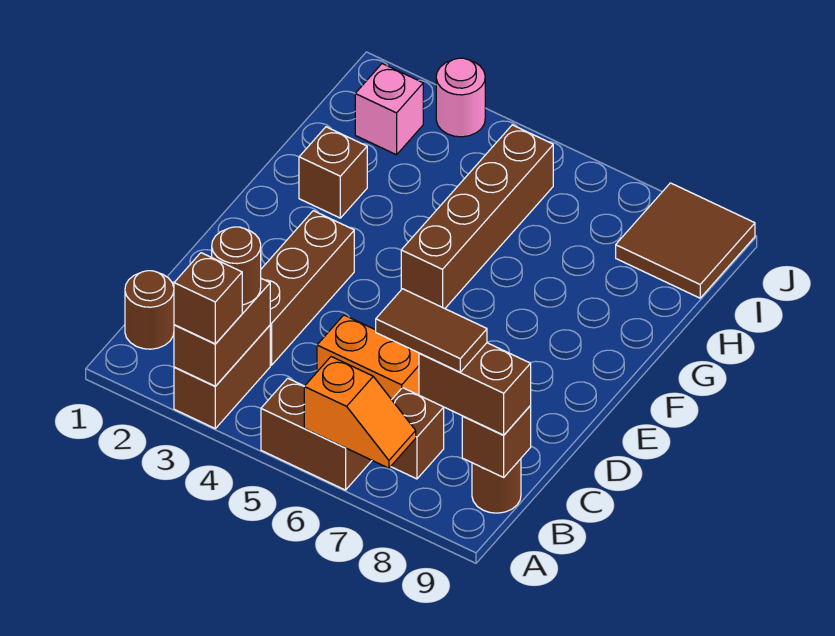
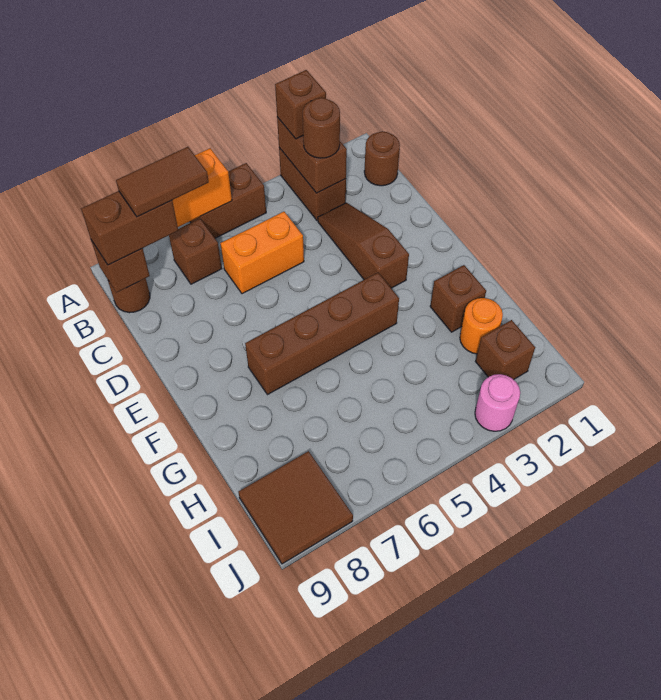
brown 1x3 brick [261,211,354,365] -> brown 1x3 slope [318,203,409,288]
brown 1x4 brick [401,125,553,309] -> brown 1x4 brick turned to [245,273,399,395]
none -> orange 1x1 round brick [460,298,503,354]
pink 1x1 brick [355,64,423,155] -> brown 1x1 brick [476,320,535,380]

